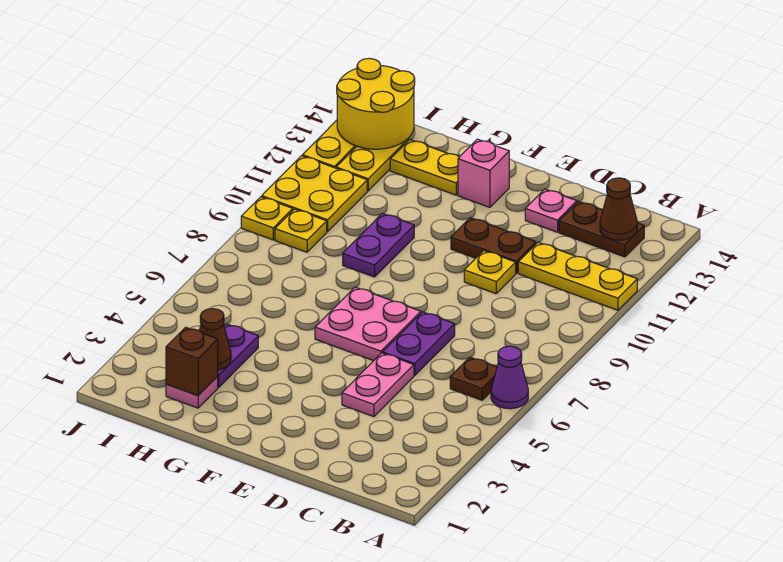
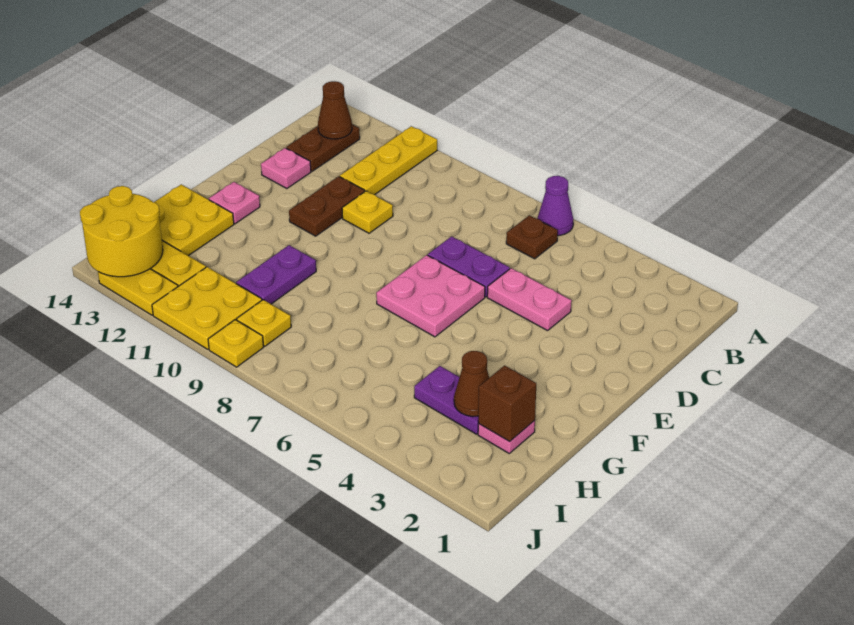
pink 1x1 brick [458,139,509,207] -> pink 1x1 plate [209,182,260,224]
purple 1x2 plate [343,213,414,277] -> purple 1x2 plate turned to [236,245,316,304]
yellow 1x2 plate [390,140,459,195] -> yellow 2x2 plate [154,184,234,256]

